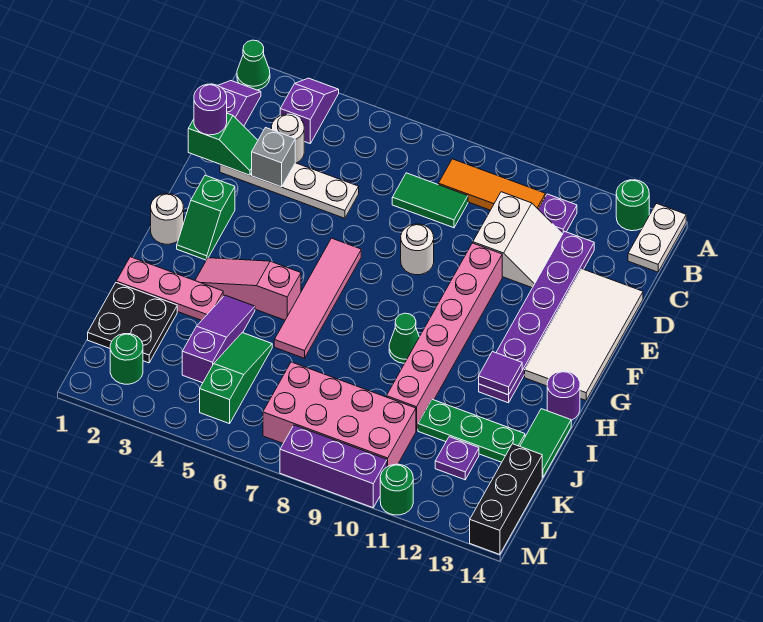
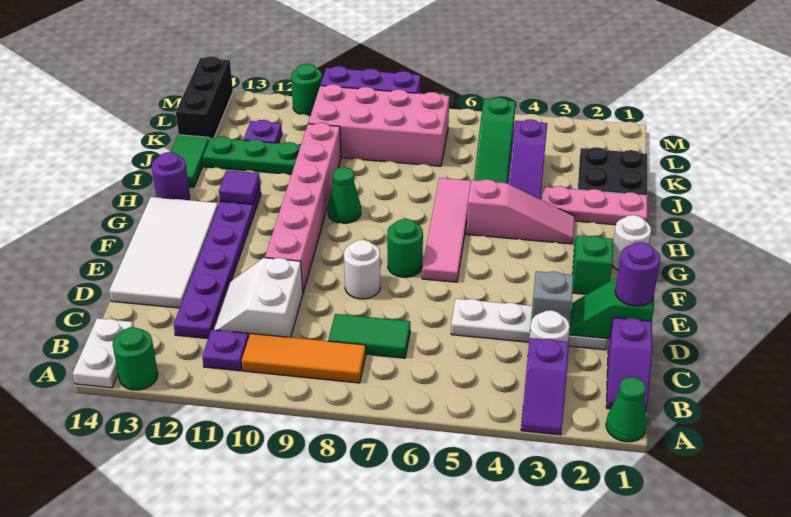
green 1x1 round brick [110,334,143,384] -> green 1x1 round brick moved to [387,219,423,277]

